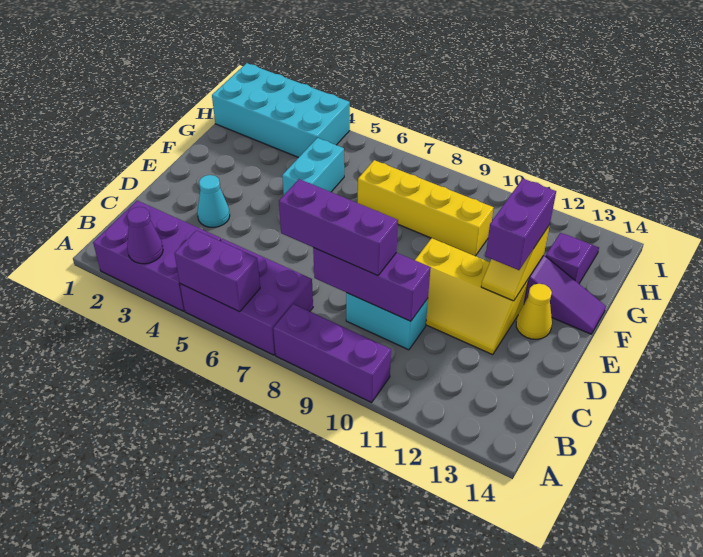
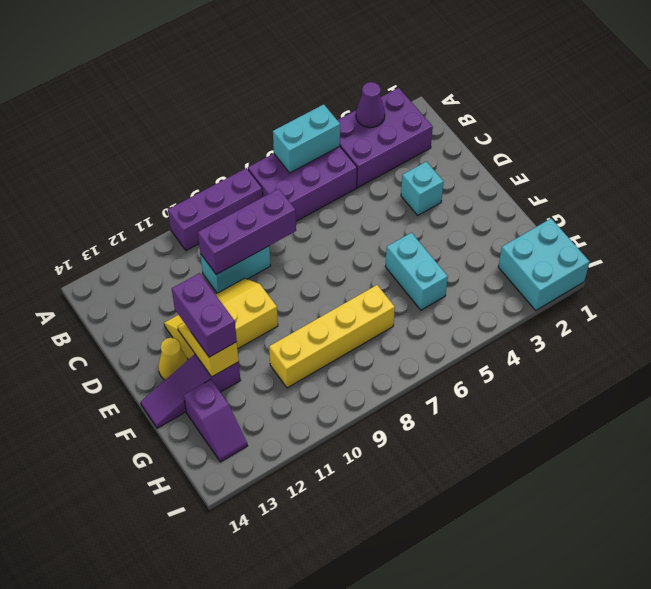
purple 1x2 brick [174,231,260,312] -> cyan 1x2 brick [273,104,340,173]
purple 1x3 brick [279,179,398,276] -> none
cyan 1x1 cone [197,175,230,227] -> cyan 1x1 brick [401,162,444,215]
cyan 2x4 brick [212,63,350,158] -> cyan 2x2 brick [498,219,590,310]

